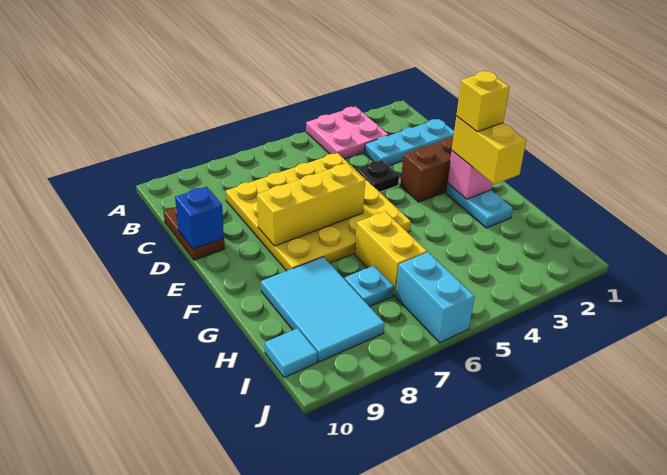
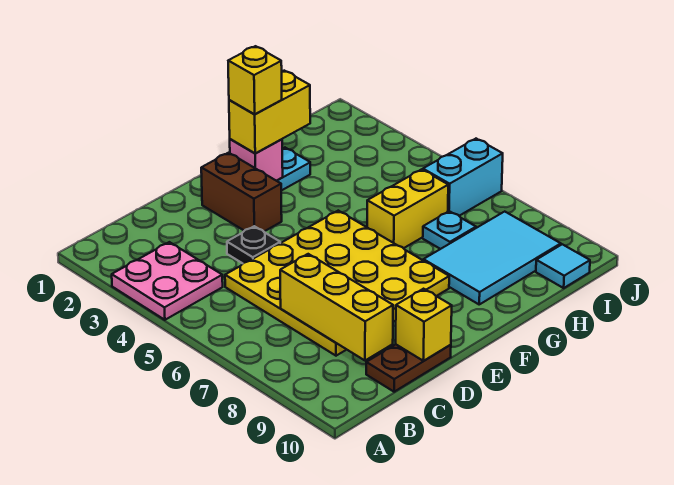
cyan 1x3 plate [365,119,454,166] -> none
blue 1x1 brick [175,186,224,249] -> yellow 1x1 brick [396,289,452,361]
yellow 1x3 brick [257,163,365,246] -> yellow 1x3 brick moved to [280,254,393,360]

